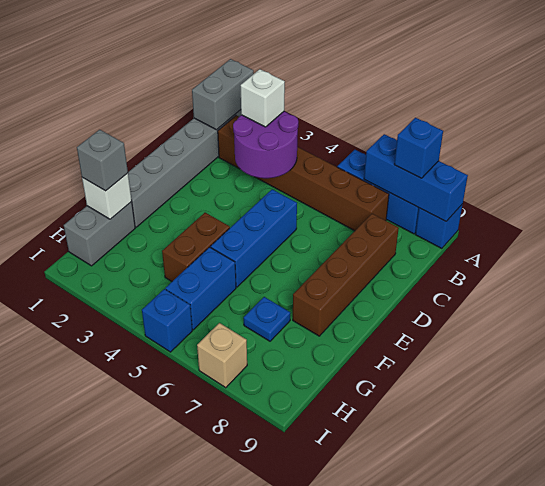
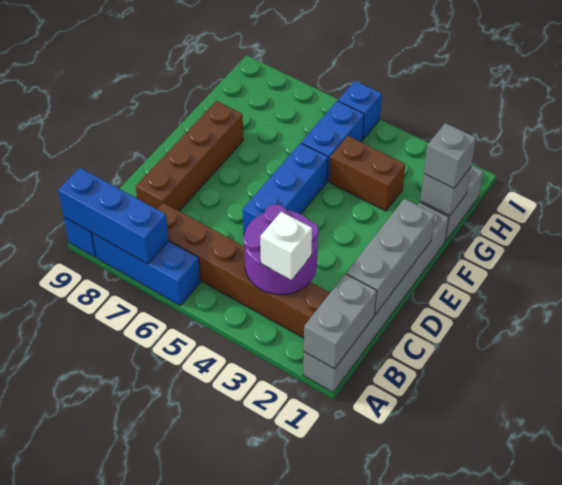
blue 1x1 brick [394,118,443,178] -> none
none -> grey 1x3 brick [346,199,435,314]
brown 1x2 brick [162,213,230,281] -> brown 1x2 brick turned to [329,136,405,211]
white 1x1 brick [82,173,132,219] -> grey 1x1 brick [420,167,471,216]
blue 1x1 plate [244,297,290,341] -> none
tan 1x1 brick [197,323,247,388] -> none

